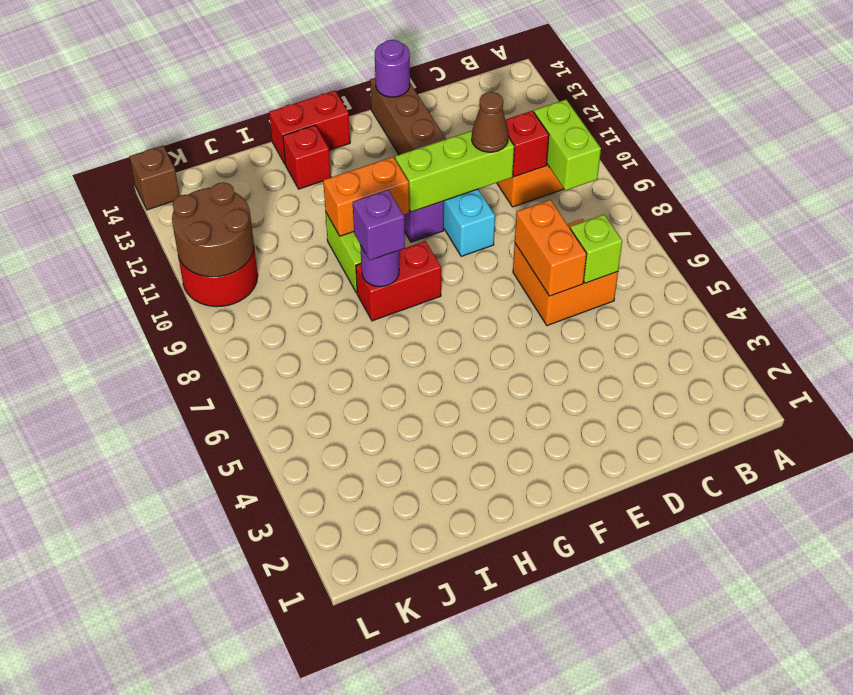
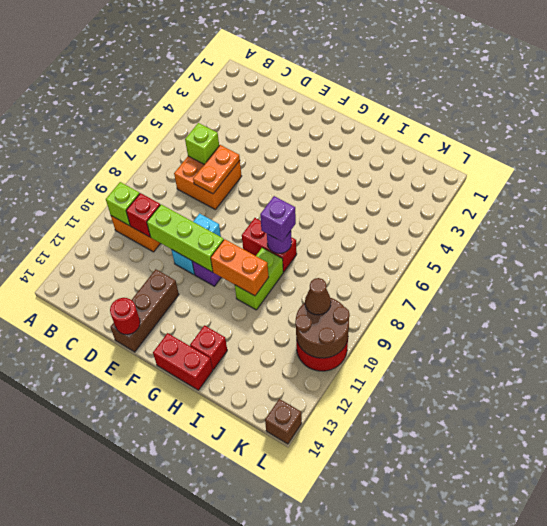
lime 1x2 brick [534,100,601,190] -> lime 1x1 brick [106,182,140,226]
orange 1x2 brick [515,200,587,296] -> orange 1x2 plate [193,145,240,194]
brown 1x1 cone [472,92,508,152] -> brown 1x1 cone moved to [305,278,331,315]
purple 1x1 round brick [375,40,410,97] -> red 1x1 round brick [110,298,140,335]

